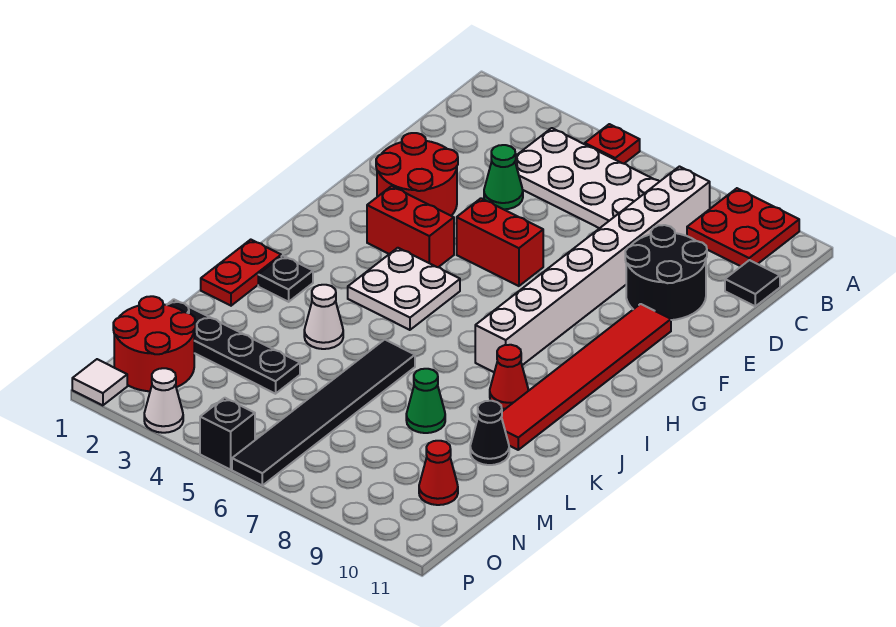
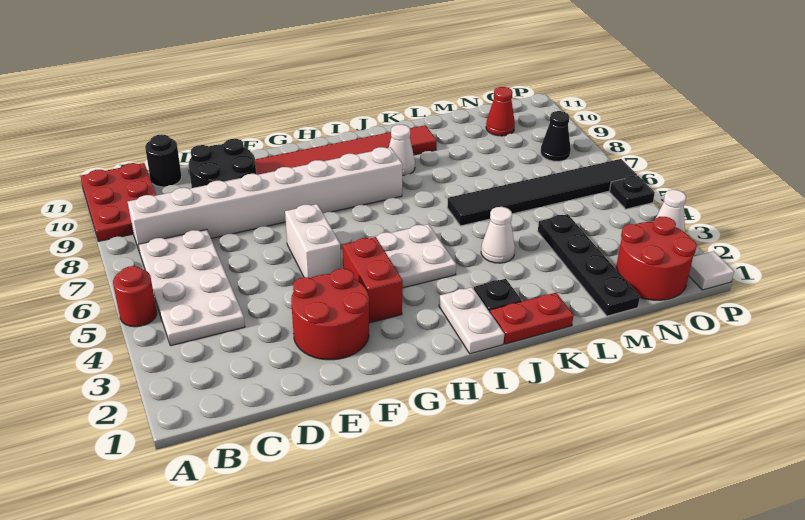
red 1x1 plate [585,124,640,164] -> red 1x1 round brick [113,266,157,327]
red 2x2 plate [687,188,799,266] -> red 2x3 plate [80,163,156,241]
black 1x1 tile [725,260,780,306] -> black 1x1 round brick [145,135,182,187]
green 1x1 cone [484,145,523,209] -> none
red 1x2 brick [457,198,543,286] -> white 1x2 brick [285,204,341,278]
none -> white 1x2 plate [439,287,504,354]
red 1x1 cone [490,345,528,409] -> white 1x1 cone [389,125,415,176]
green 1x1 cone [406,369,445,433] -> none
black 1x1 cone [470,401,509,465] -> black 1x1 cone moved to [541,111,571,161]
black 1x1 brick [200,398,255,470] -> black 1x1 plate [609,176,655,209]

